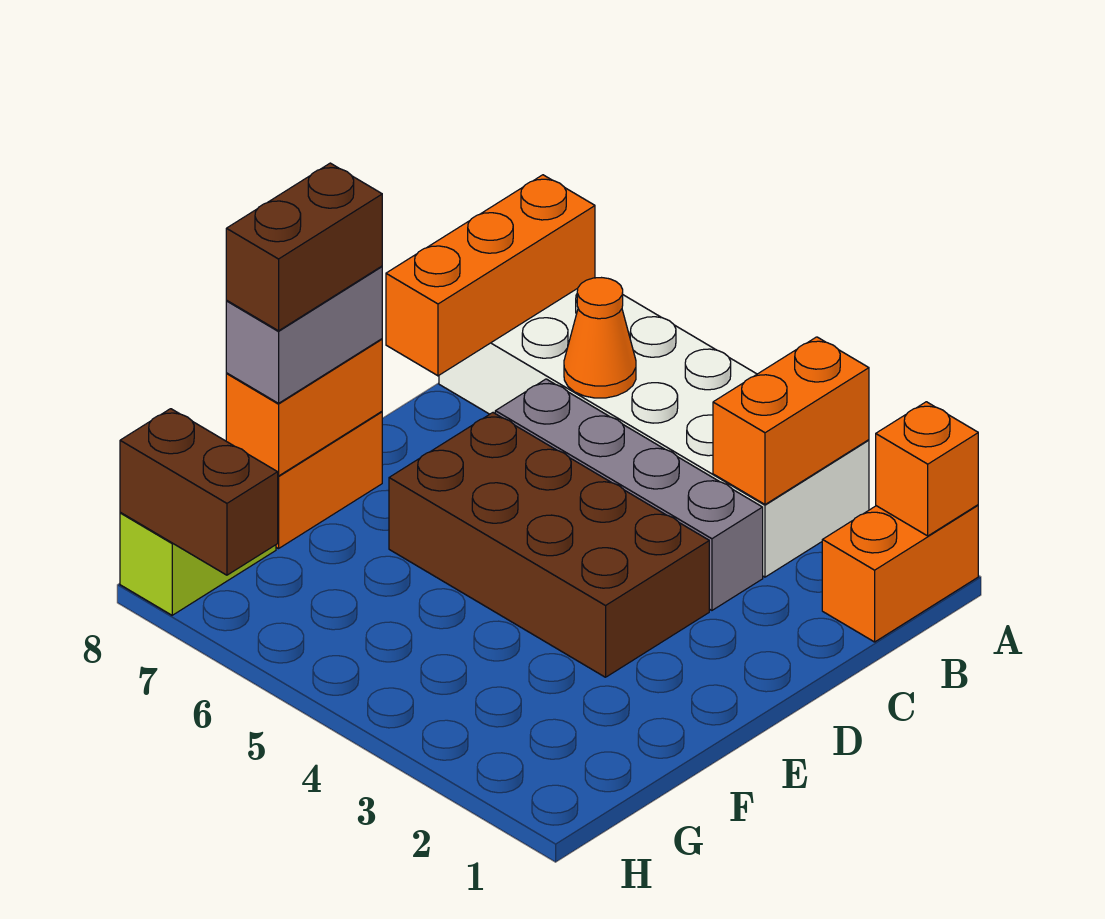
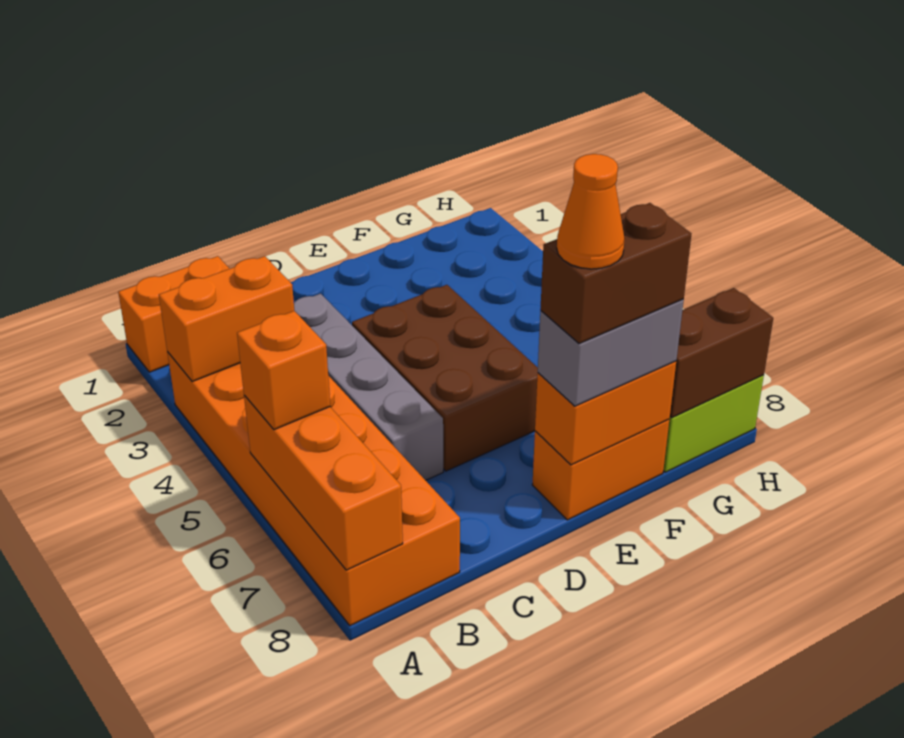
orange 1x1 brick [876,402,978,536] -> orange 1x1 brick moved to [237,311,330,430]
white 2x6 brick [439,288,869,577] -> orange 2x6 brick [167,352,460,626]
orange 1x3 brick [386,175,595,376] -> orange 1x3 brick turned to [244,395,403,570]
orange 1x1 cone [564,278,636,398] -> orange 1x1 cone moved to [557,154,625,269]
brown 2x4 brick [389,413,709,677] -> brown 2x3 brick [352,285,538,471]
brown 1x2 brick [120,409,278,575] -> brown 1x2 brick turned to [670,288,773,418]

